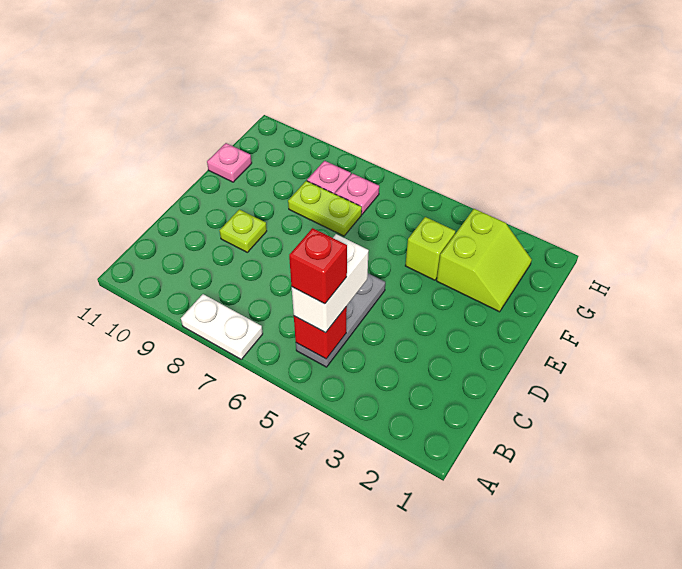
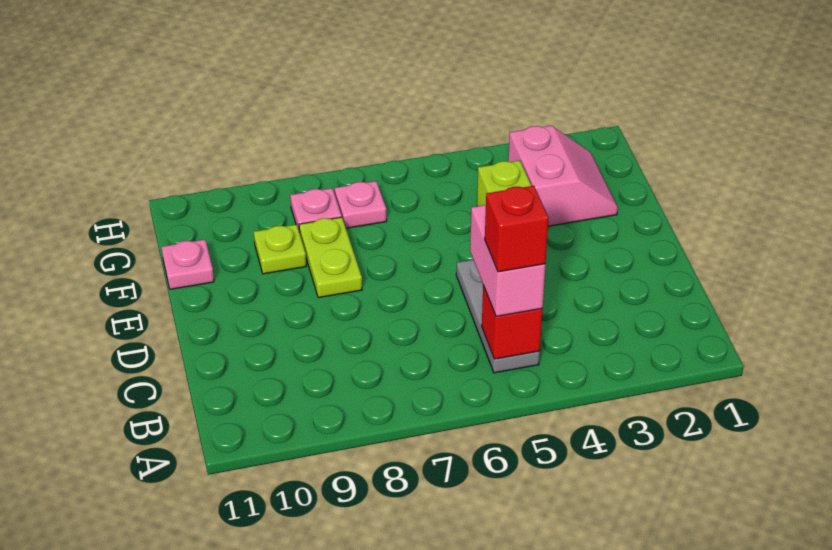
white 1x2 plate [181,294,263,359] -> none
white 1x2 brick [292,234,369,333] -> pink 1x2 brick [470,205,545,316]
lime 1x1 plate [219,209,267,252] -> lime 1x1 plate moved to [254,225,306,274]
lime 2x2 slope [437,209,532,312] -> pink 2x2 slope [508,126,618,226]
lime 1x2 plate [288,181,362,236] -> lime 1x2 plate turned to [299,217,362,298]

